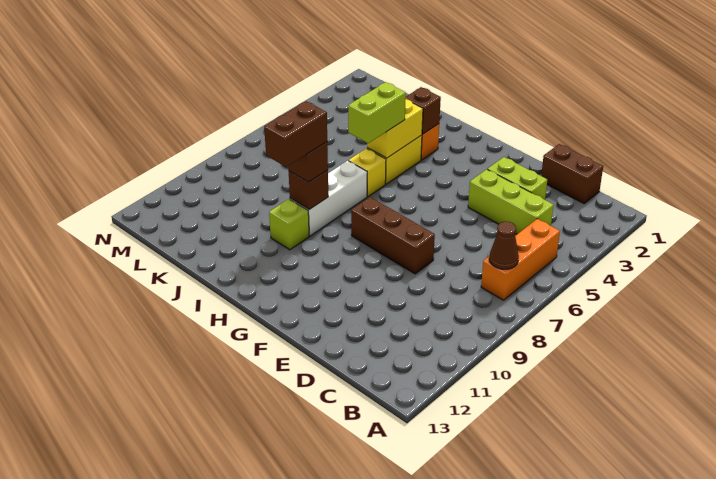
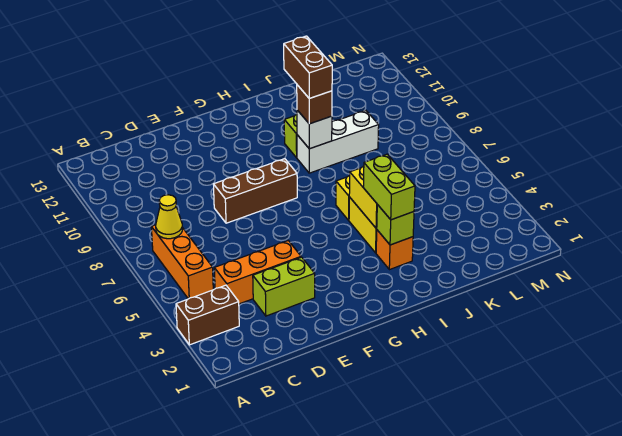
brown 1x1 cone [489,222,519,269] -> yellow 1x1 cone [156,195,182,239]
brown 1x2 brick [541,144,603,203] -> brown 1x2 brick moved to [176,285,239,345]
lime 1x3 brick [468,169,554,234] -> orange 1x3 brick [214,241,301,304]
brown 1x1 brick [406,87,441,134] -> lime 1x1 brick [376,205,414,245]
lime 1x2 brick [348,82,406,143] -> lime 1x2 brick moved to [363,154,415,220]
white 1x3 brick [290,161,367,236] -> white 1x3 brick turned to [297,111,379,173]
brown 1x1 brick [289,170,328,210] -> white 1x1 brick [297,110,332,149]

